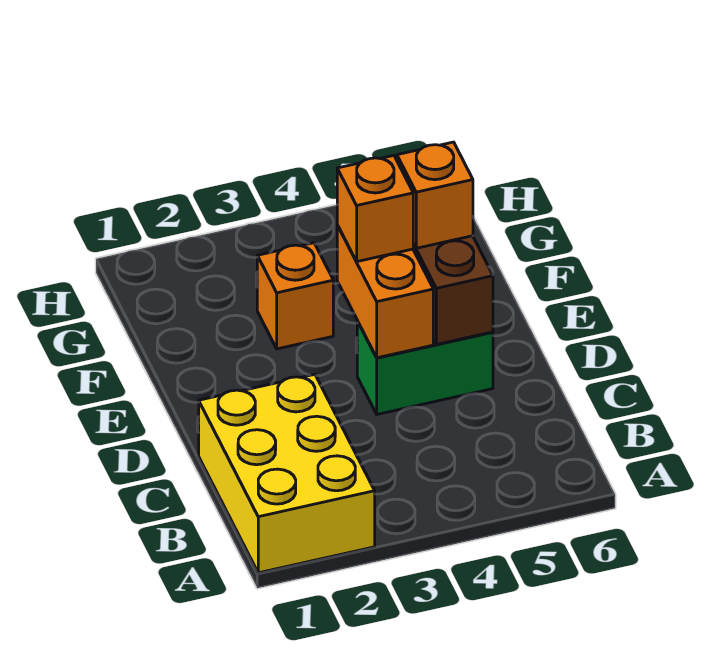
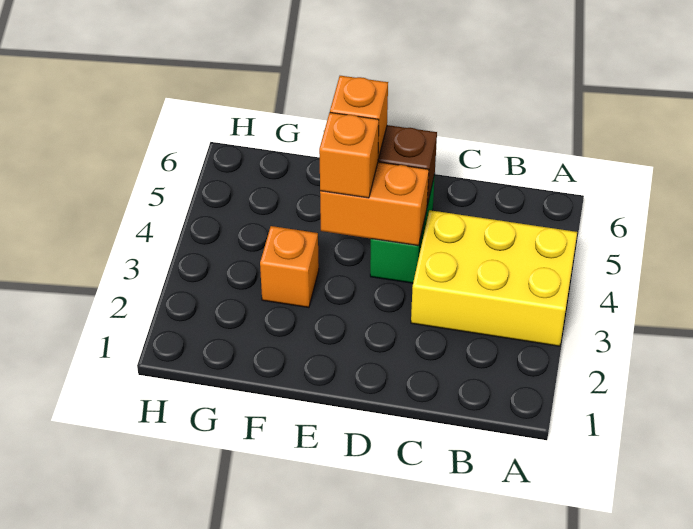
yellow 2x3 brick [199,374,375,573] -> yellow 2x3 brick moved to [411,210,577,346]

